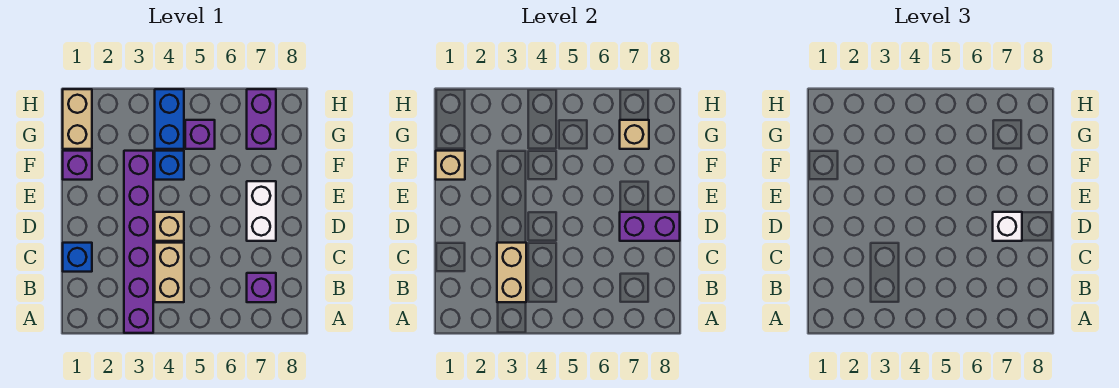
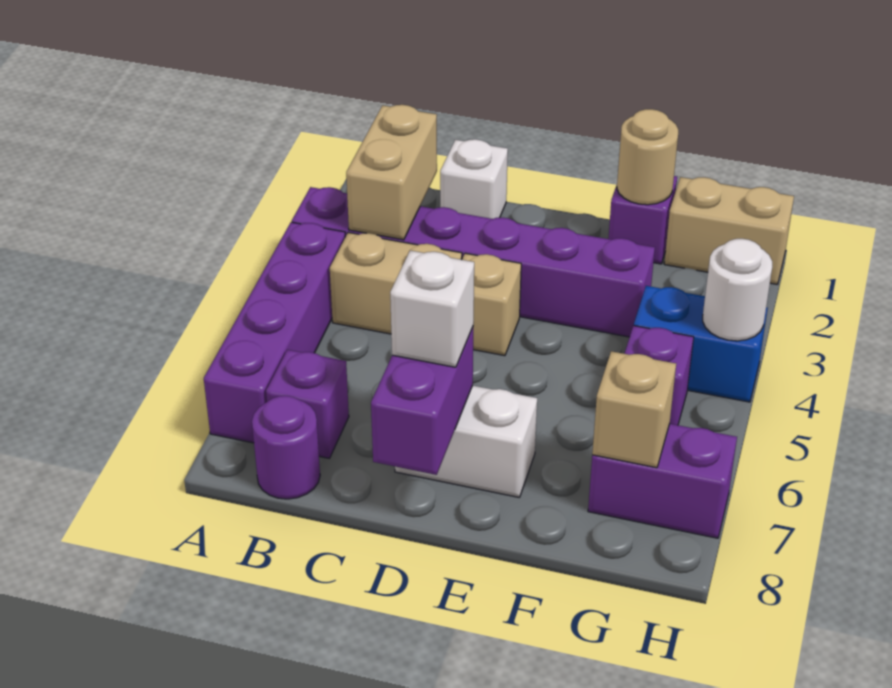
none -> purple 1x4 brick [204,222,345,443]
tan 1x2 brick [497,243,526,302] -> tan 1x2 brick turned to [346,105,437,240]
none -> purple 1x1 round brick [252,396,320,499]
blue 1x1 brick [63,243,92,272] -> white 1x1 brick [440,139,508,219]
tan 1x1 brick [436,151,465,180] -> tan 1x1 round brick [617,109,678,205]
blue 1x1 brick [155,151,184,180] -> none
none -> white 1x1 round brick [703,239,772,341]

